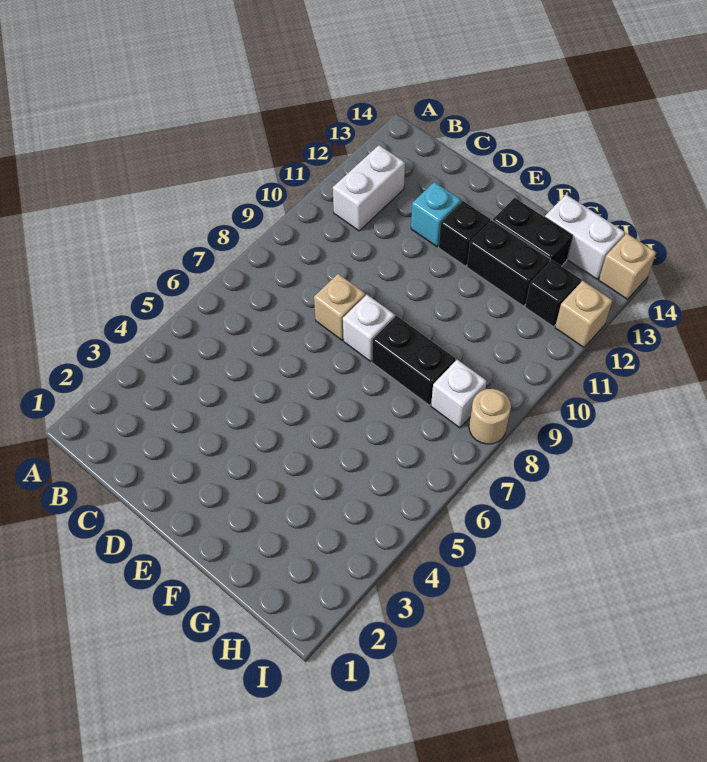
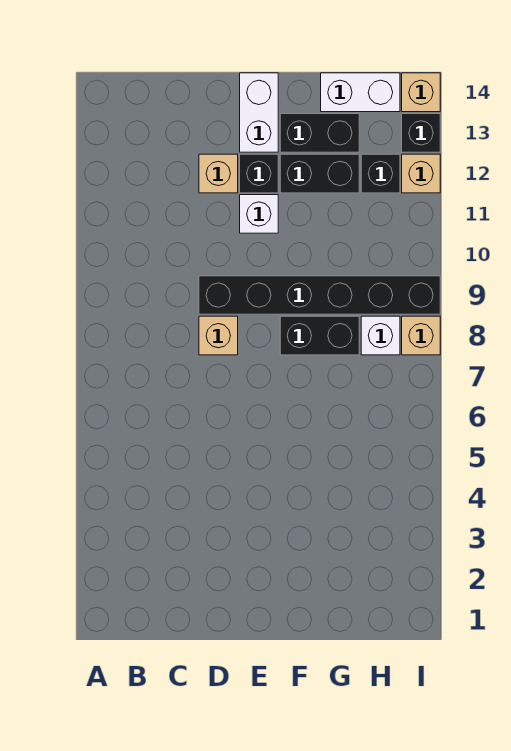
white 1x2 brick [333,145,405,231] -> white 1x2 brick moved to [240,73,278,152]
none -> black 1x6 brick [199,276,440,314]
cyan 1x1 brick [411,182,461,247] -> tan 1x1 brick [199,154,238,193]
white 1x1 brick [343,295,395,361] -> white 1x1 brick moved to [240,195,278,233]
tan 1x1 round brick [469,389,511,444] -> tan 1x1 brick [402,316,440,355]
none -> black 1x1 brick [402,114,440,152]

